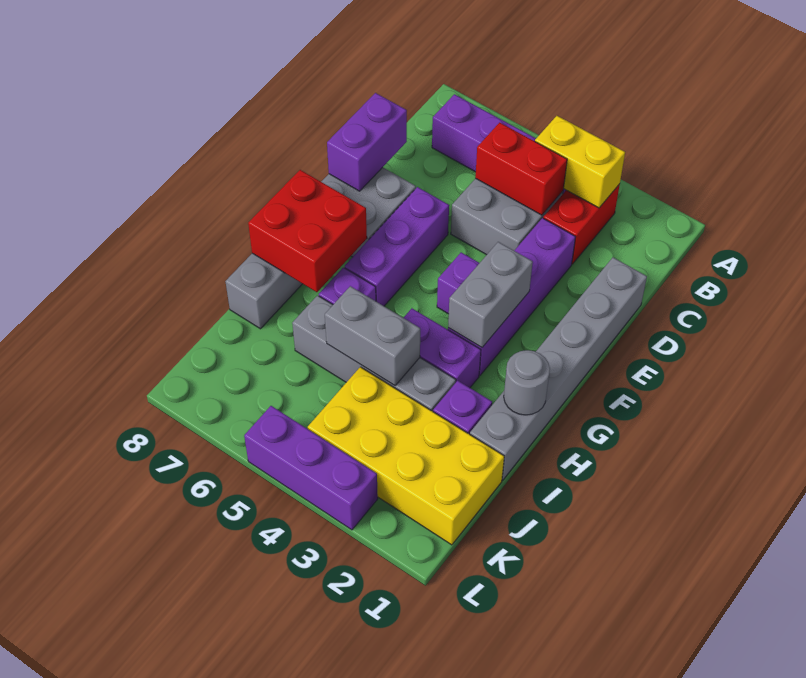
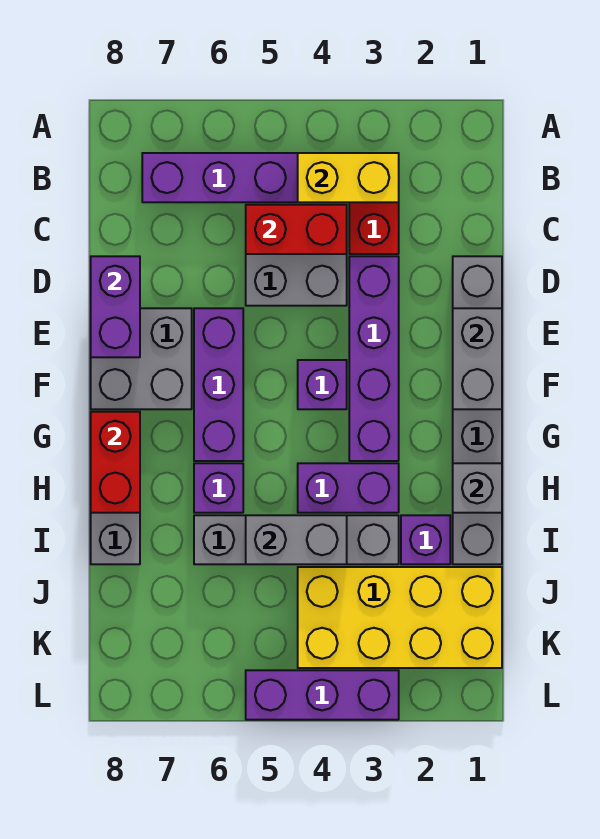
grey 1x2 brick [448,242,533,347] -> grey 1x2 brick moved to [453,308,502,409]
red 2x2 brick [248,170,367,292] -> red 1x2 brick [91,412,140,513]
grey 1x1 round brick [504,350,550,415] -> grey 1x1 brick [453,463,502,513]

